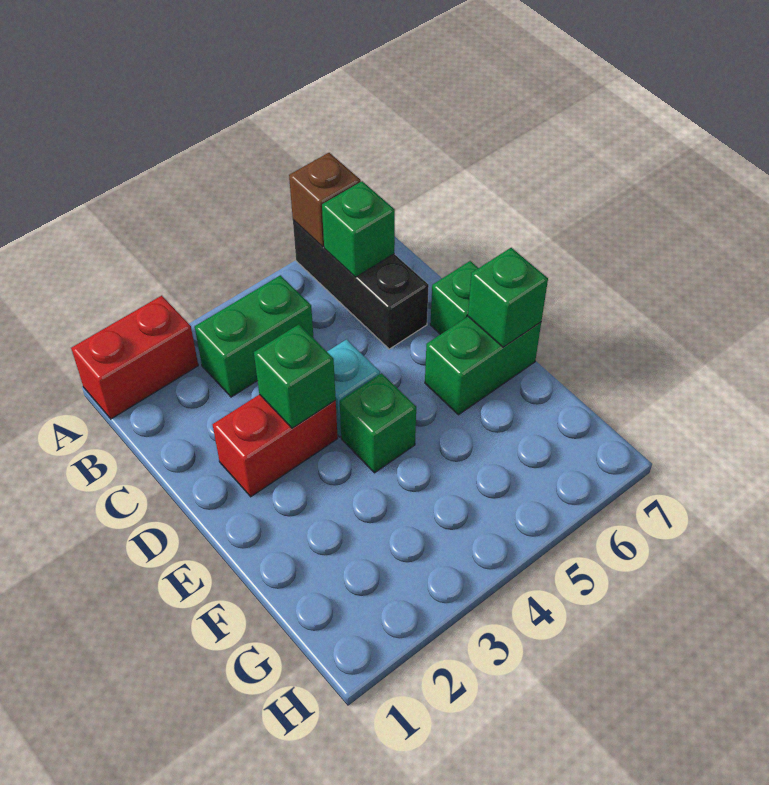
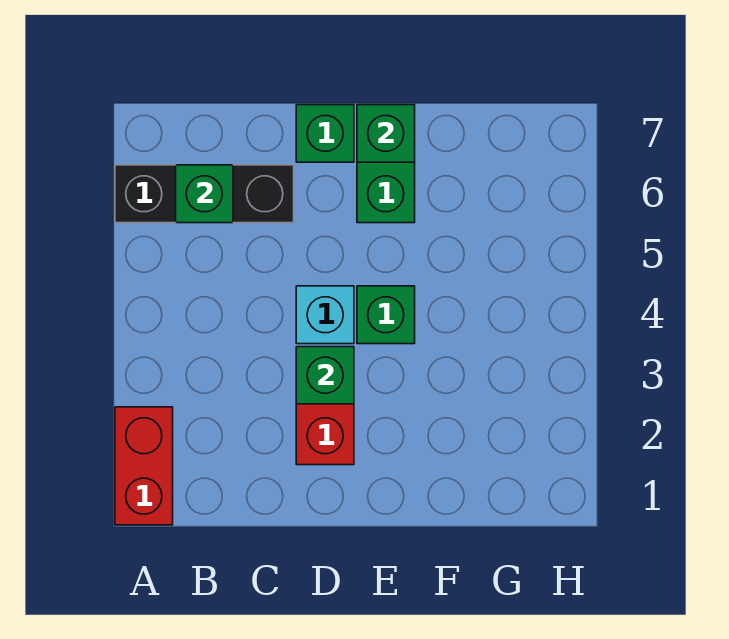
brown 1x1 brick [289,153,361,247] -> none
green 1x2 brick [195,275,314,397] -> none

